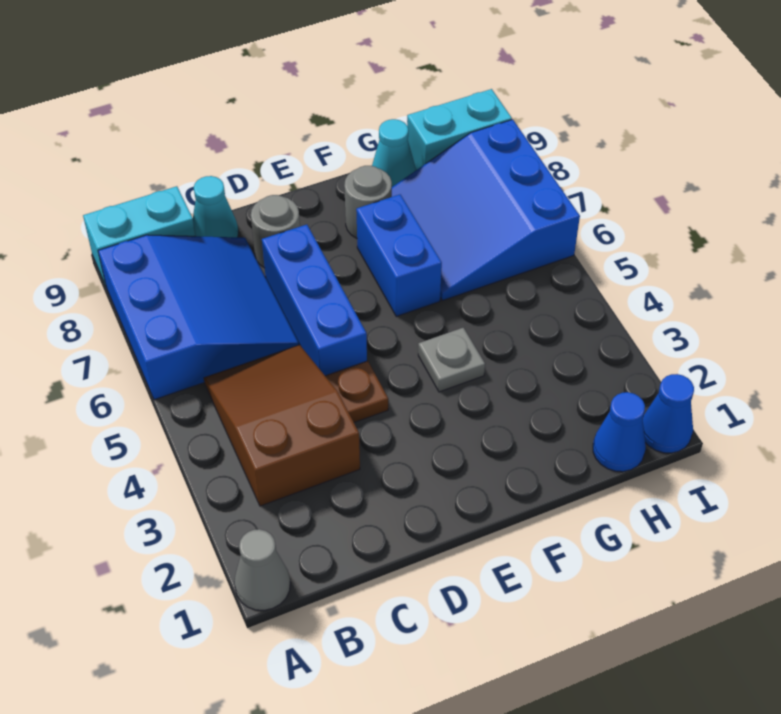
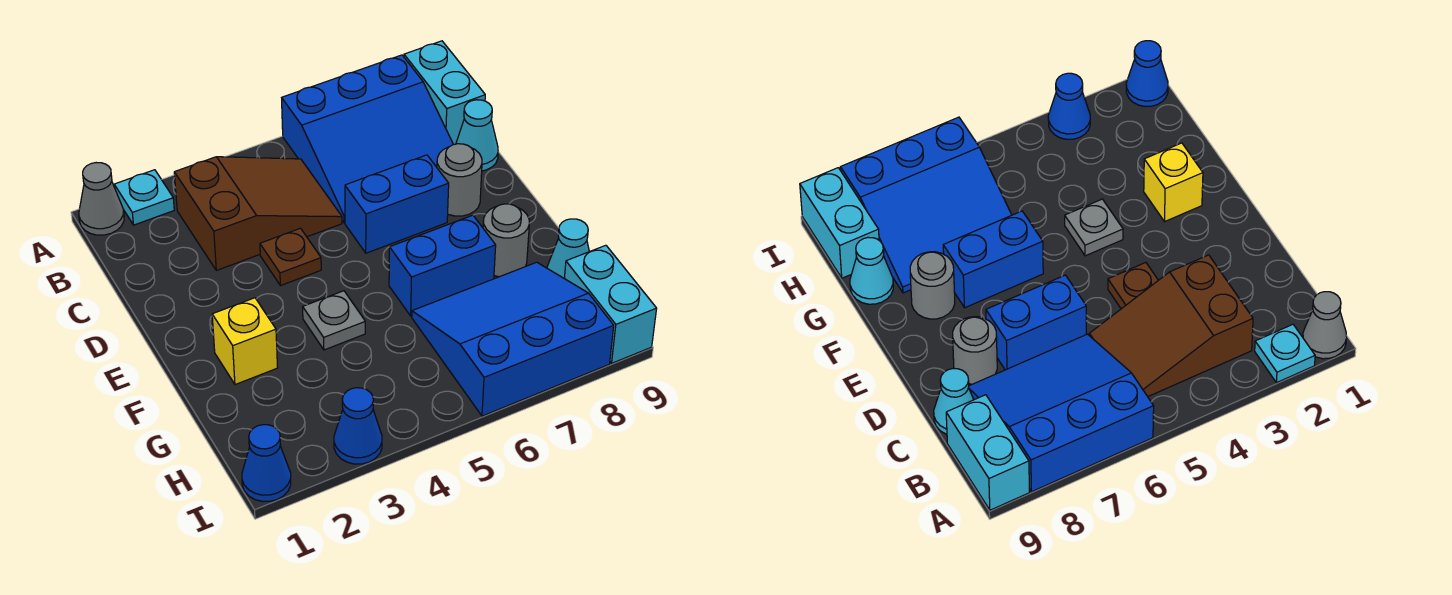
none -> cyan 1x1 plate [114,170,174,225]
blue 1x3 brick [262,225,367,376] -> blue 1x2 brick [345,155,449,253]
none -> yellow 1x1 brick [212,298,278,385]
blue 1x1 cone [593,392,646,472] -> blue 1x1 cone moved to [334,388,382,464]

